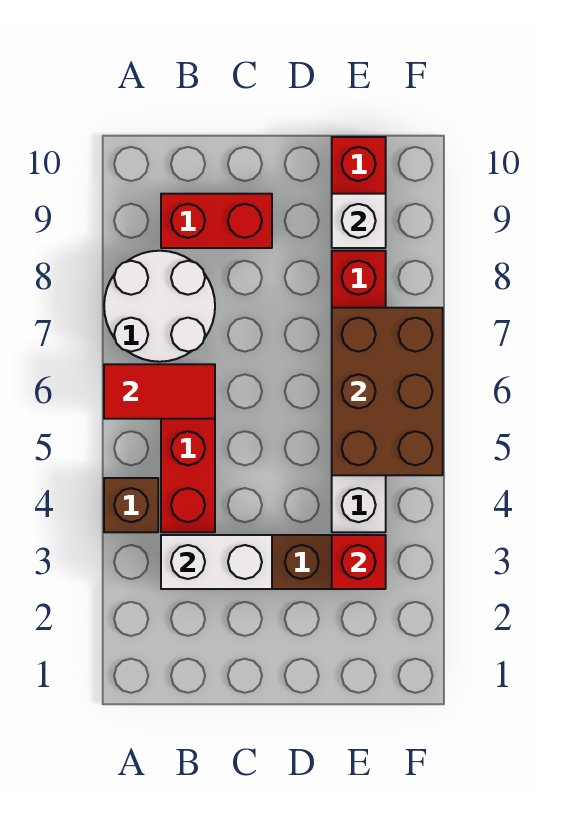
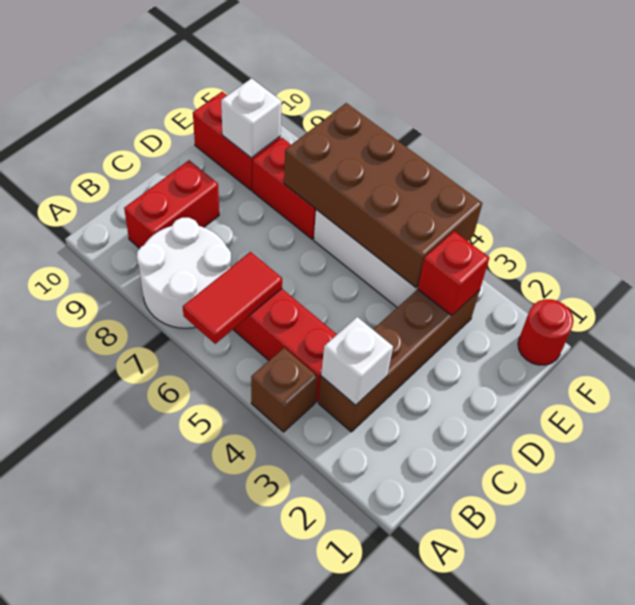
white 1x2 brick [161,535,272,589] -> white 1x1 brick [321,317,393,405]
brown 2x3 brick [332,308,443,475] -> brown 2x4 brick [284,103,482,288]
none -> red 1x1 round brick [518,299,573,365]

